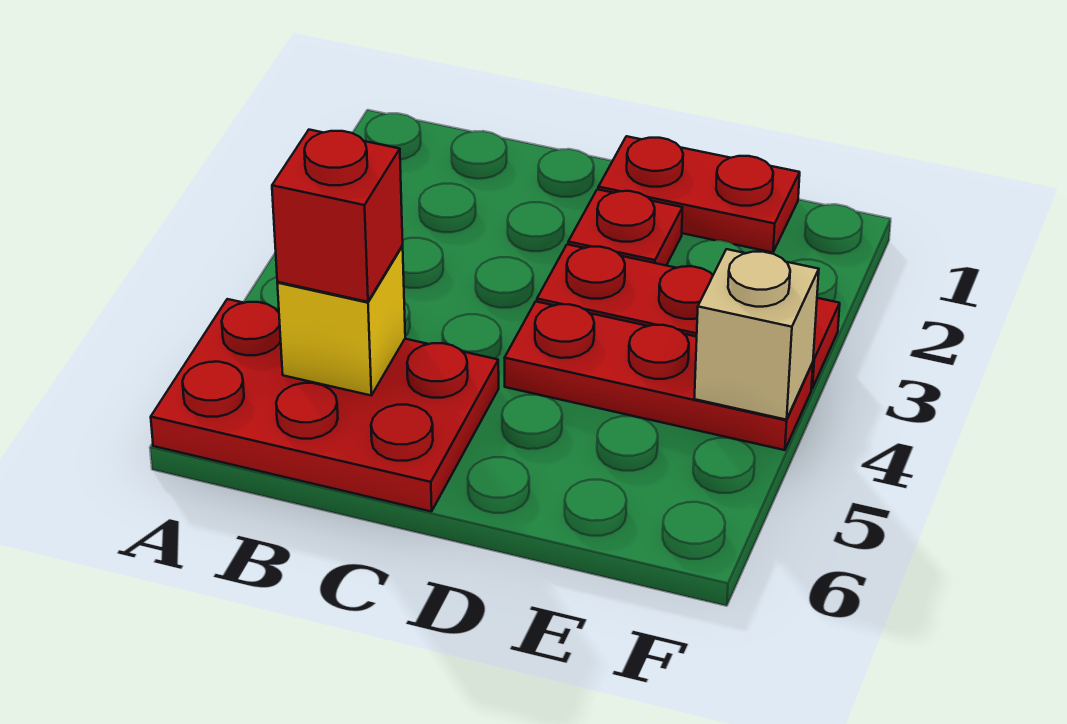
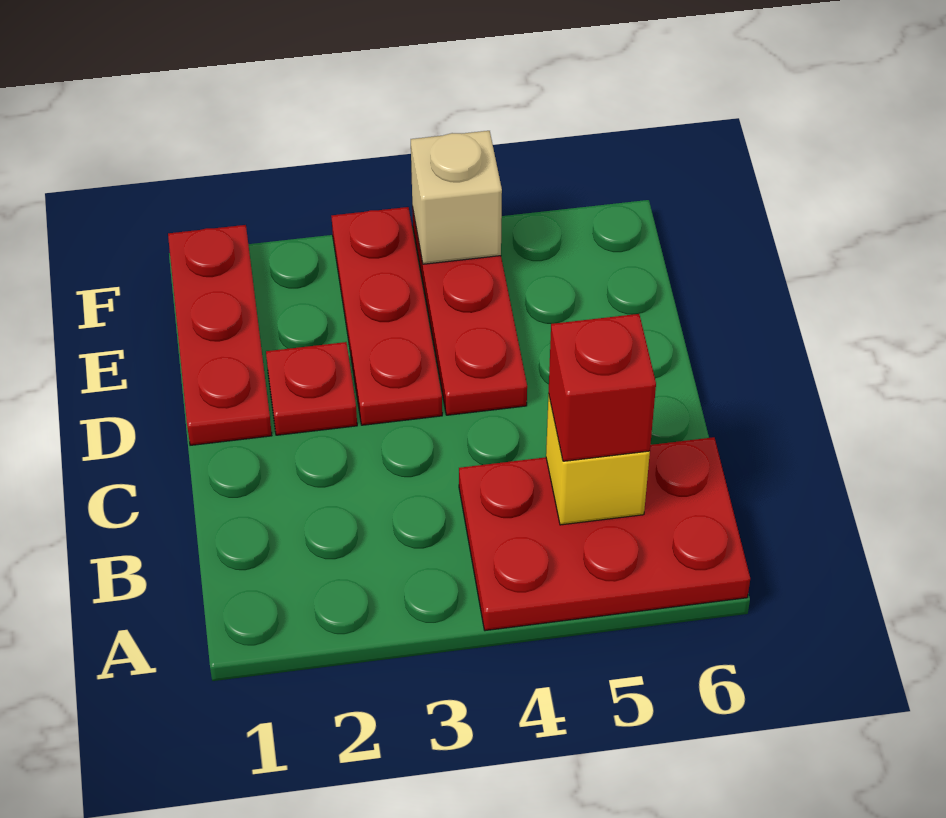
red 2x3 plate [151,299,499,512] -> red 2x3 plate turned to [459,437,750,631]
red 1x2 plate [598,136,800,252] -> red 1x3 plate [168,225,272,445]

